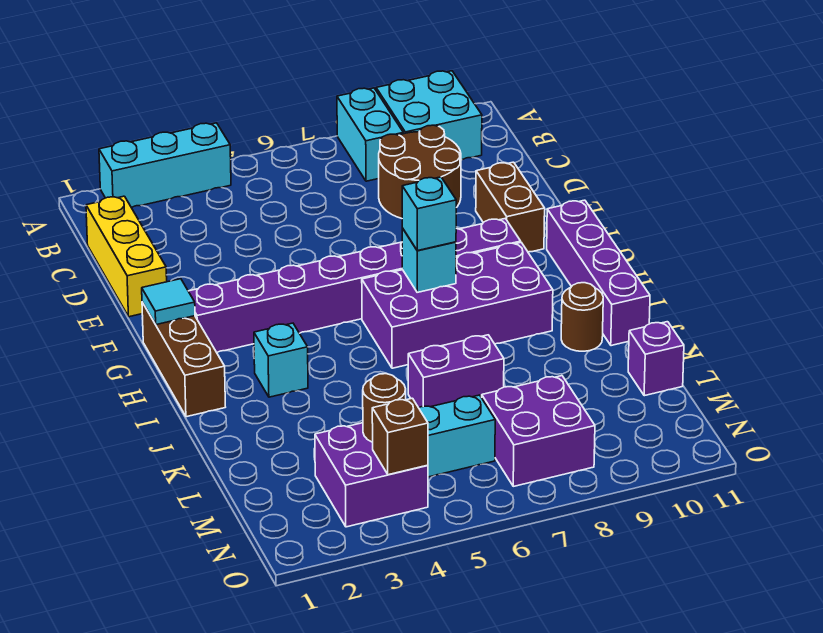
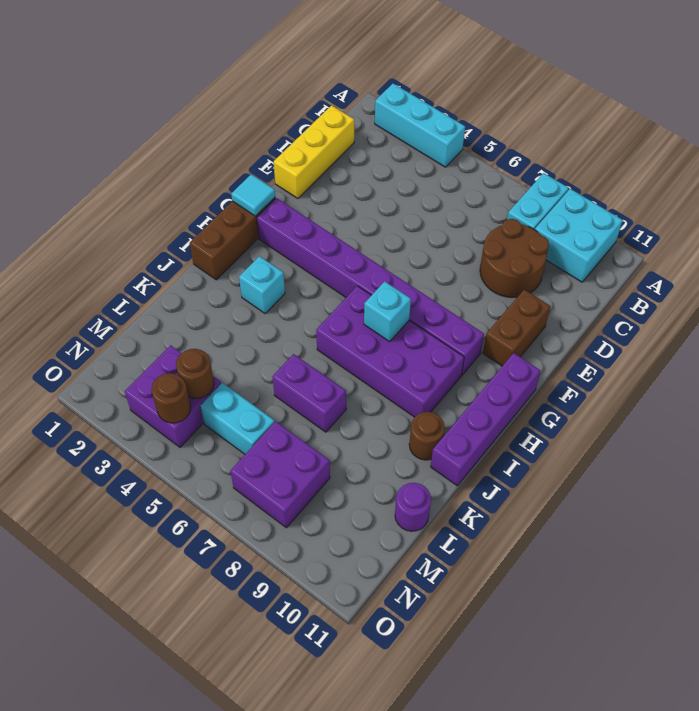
cyan 1x1 brick [402,177,456,251] -> none
purple 1x1 brick [628,322,684,396] -> purple 1x1 round brick [395,483,431,531]
brown 1x1 brick [372,398,428,475] -> brown 1x1 round brick [152,373,191,423]

